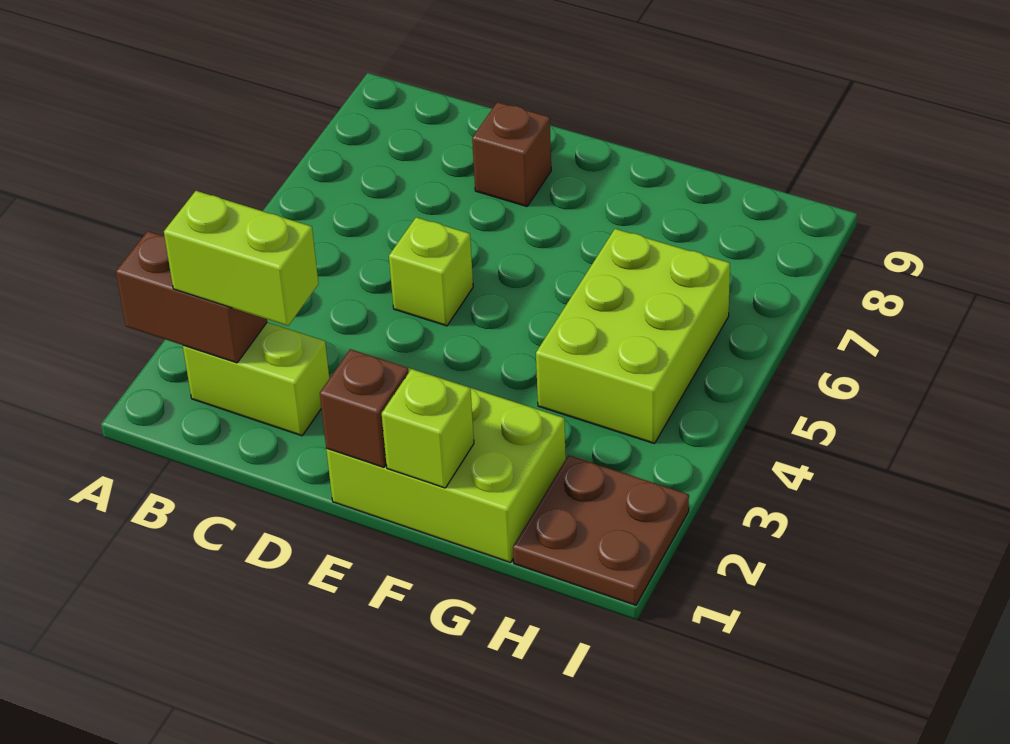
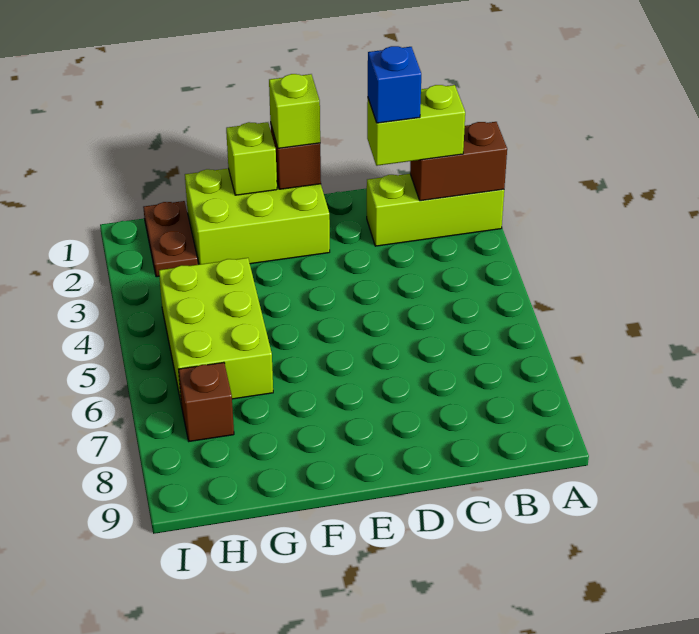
lime 1x2 brick [183,322,329,436] -> lime 1x3 brick [367,174,504,246]
none -> blue 1x1 brick [368,46,421,123]
lime 1x1 brick [389,217,473,326] -> lime 1x1 brick moved to [269,74,320,148]
brown 1x1 brick [472,102,551,206] -> brown 1x1 brick moved to [178,362,234,441]
brown 2x2 plate [513,455,689,605] -> brown 1x2 plate [143,201,198,277]

